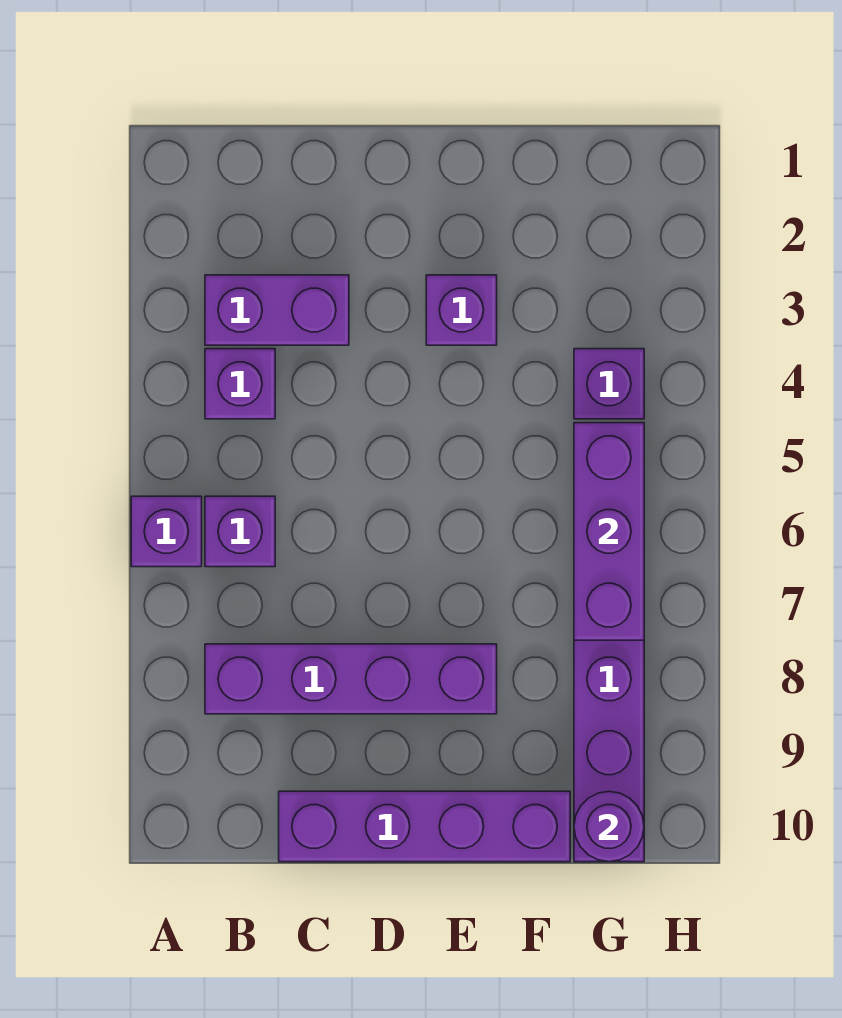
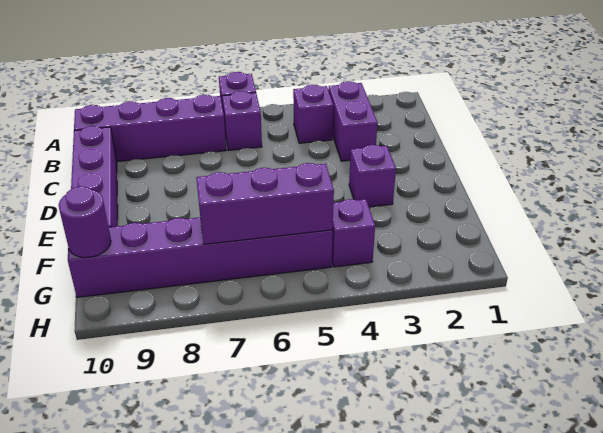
purple 1x4 brick [205,644,497,714] -> purple 1x4 brick turned to [74,94,226,162]

